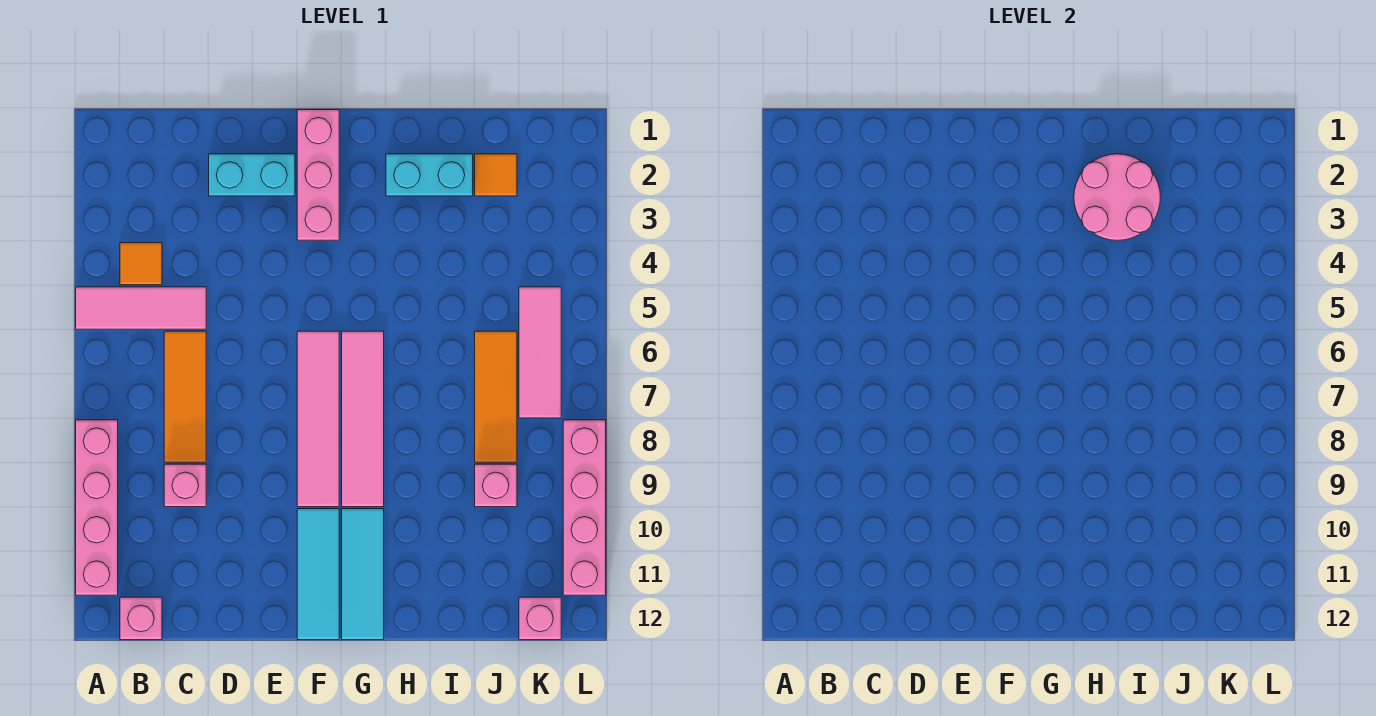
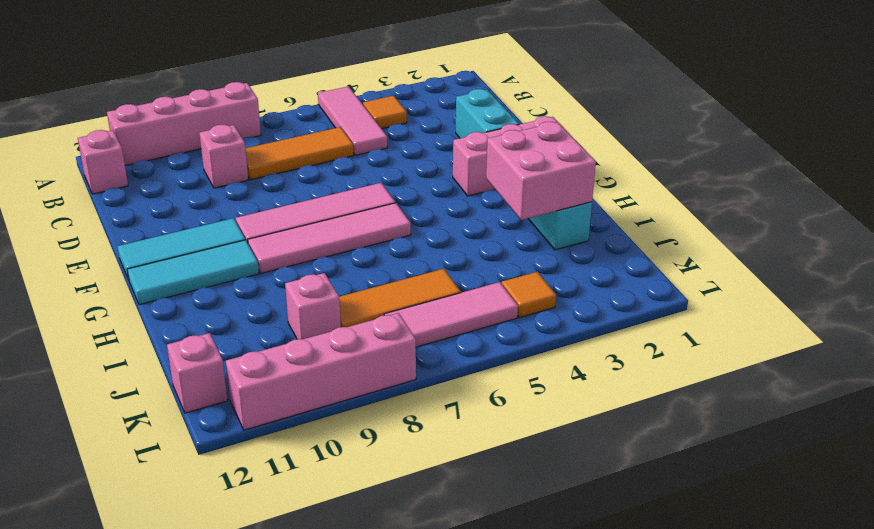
pink 2x2 round brick [1074,154,1160,240] -> pink 2x2 brick [486,122,596,220]
orange 1x1 tile [475,154,517,196] -> orange 1x1 tile moved to [502,272,556,318]

